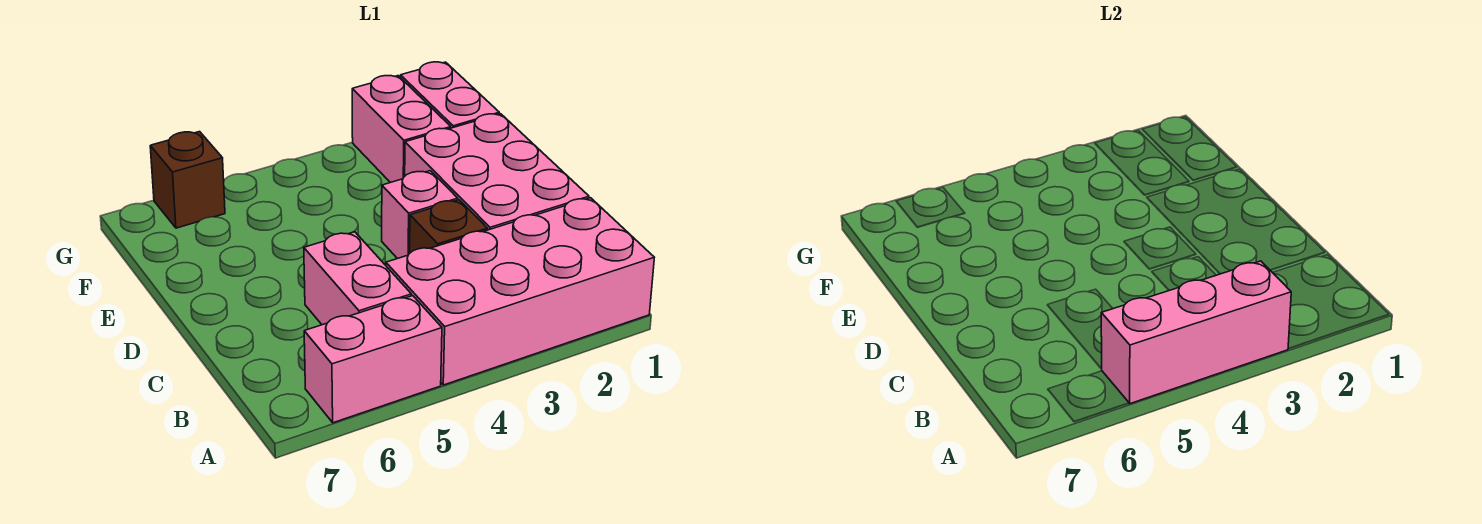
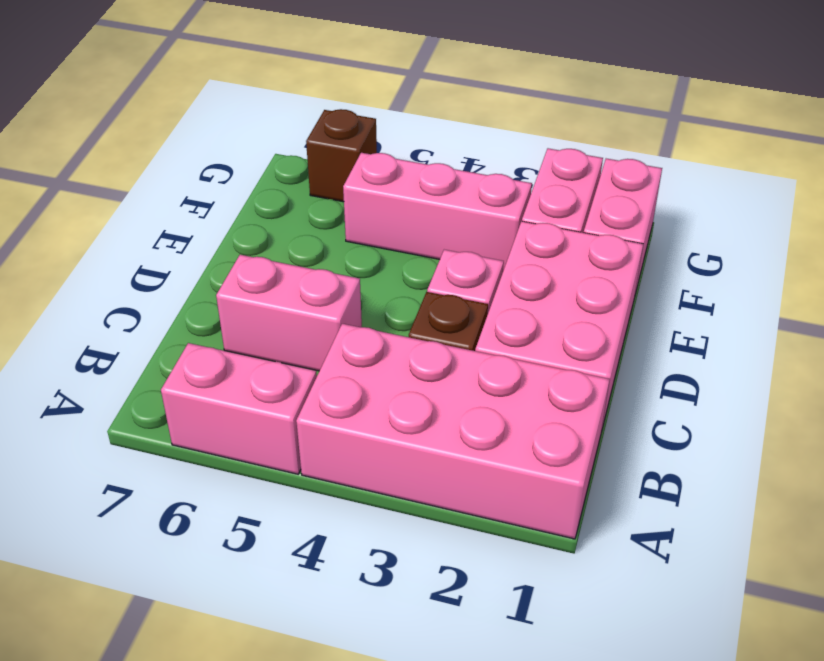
pink 1x3 brick [1101,261,1291,404] -> pink 1x3 brick moved to [343,153,532,271]
pink 1x2 brick [304,232,411,325] -> pink 1x2 brick turned to [216,255,362,371]

